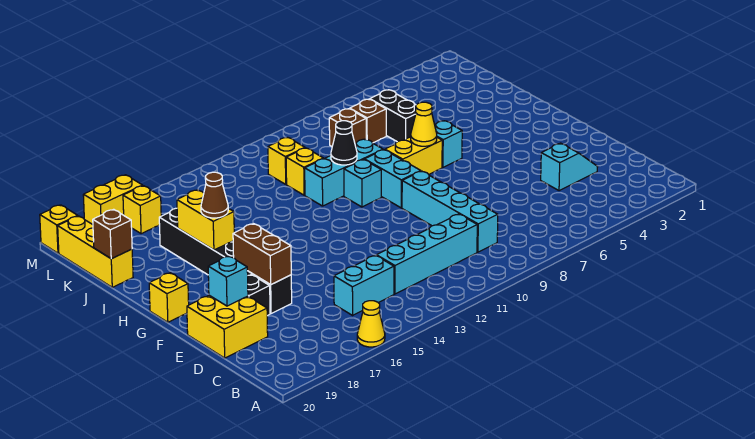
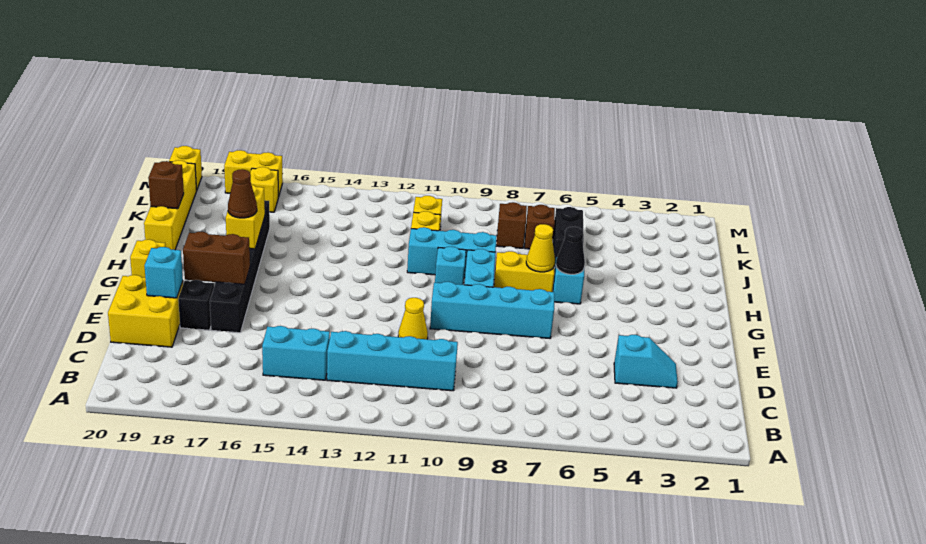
yellow 1x1 cone [357,301,385,347] -> yellow 1x1 cone moved to [398,298,428,339]
cyan 1x4 brick [402,171,498,252] -> cyan 1x4 brick turned to [430,282,554,338]
brown 1x2 brick [233,224,291,285] -> brown 1x2 brick turned to [183,232,250,284]
black 1x1 cone [331,121,357,165] -> black 1x1 cone moved to [556,227,585,274]
yellow 1x3 brick [58,216,133,287] -> yellow 1x4 brick [144,160,197,250]

